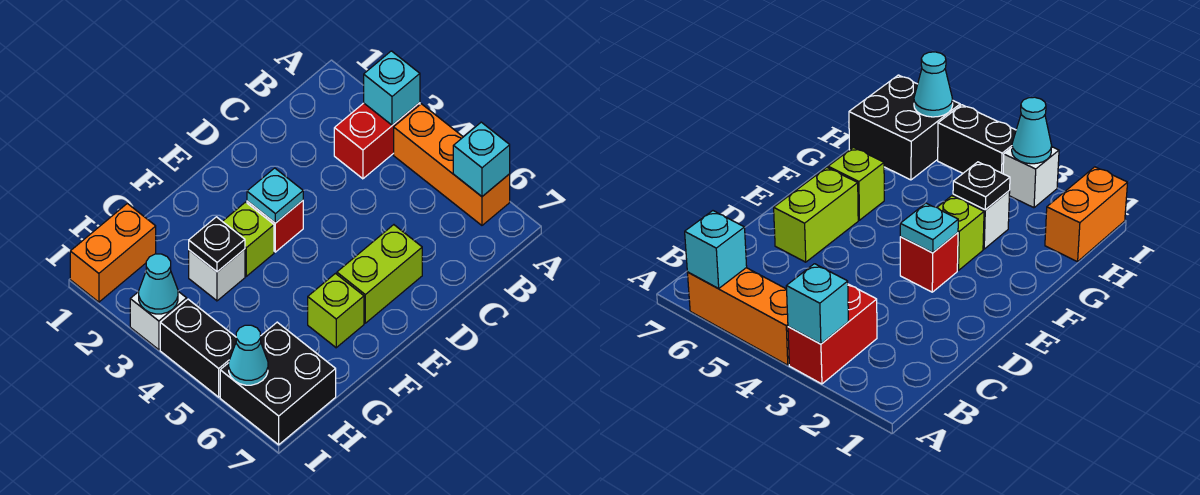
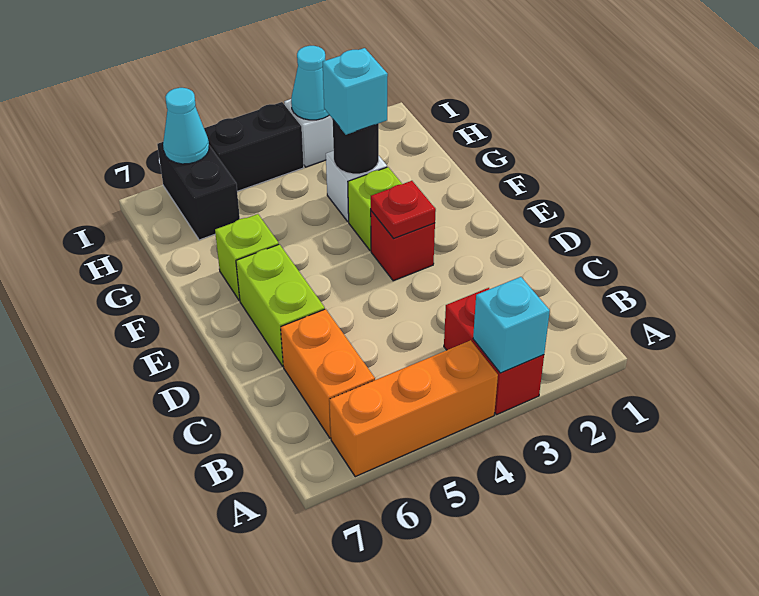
cyan 1x1 brick [453,122,510,196] -> cyan 1x1 brick moved to [323,48,388,135]
cyan 1x1 plate [247,168,303,223] -> red 1x1 plate [371,181,436,239]
black 1x1 plate [189,217,245,272] -> black 1x1 round brick [333,120,379,174]
orange 1x2 brick [70,204,156,302] -> orange 1x2 brick moved to [281,309,375,438]
black 2x2 brick [220,322,336,445] -> black 1x2 brick [157,142,240,240]

